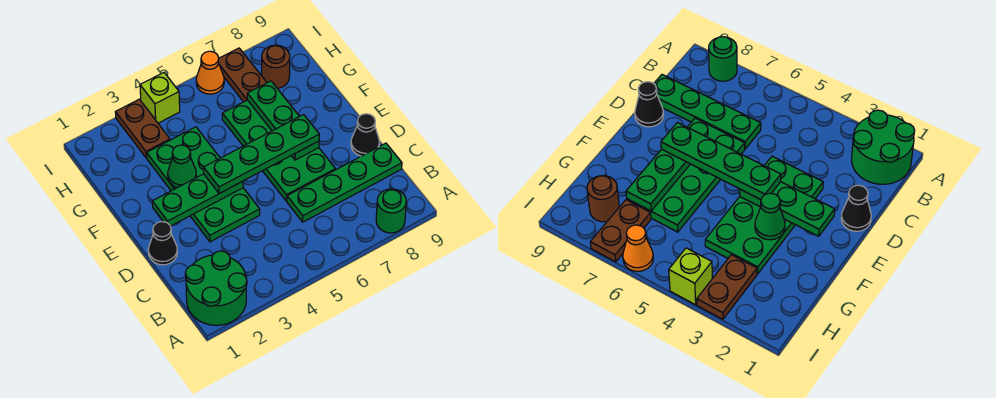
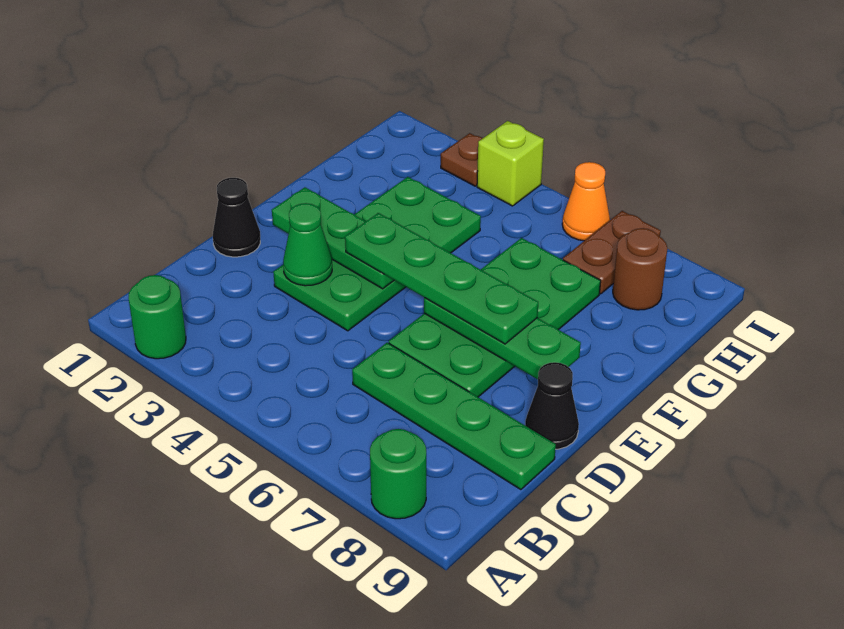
green 2x2 round brick [185,251,247,325] -> green 1x1 round brick [128,275,186,359]
green 1x3 plate [247,81,319,160] -> green 1x3 plate turned to [424,298,581,379]
green 1x1 cone [168,145,196,188] -> green 1x1 cone moved to [283,203,332,286]
brown 1x2 plate [115,99,170,158] -> brown 1x1 plate [441,133,483,186]

